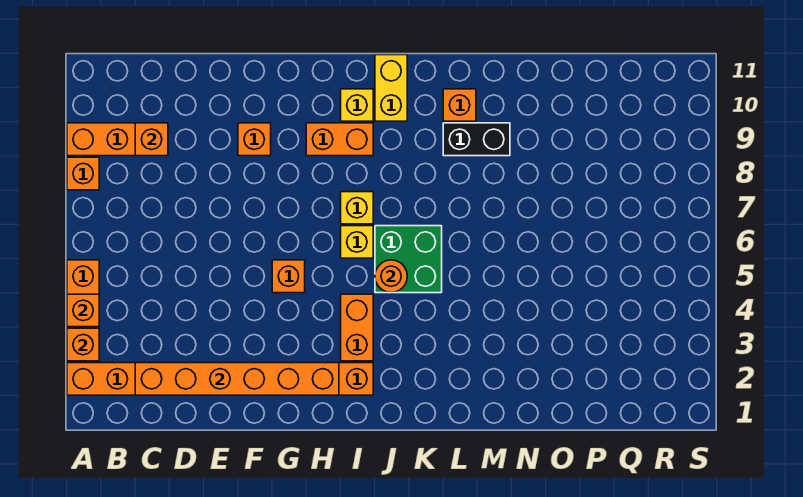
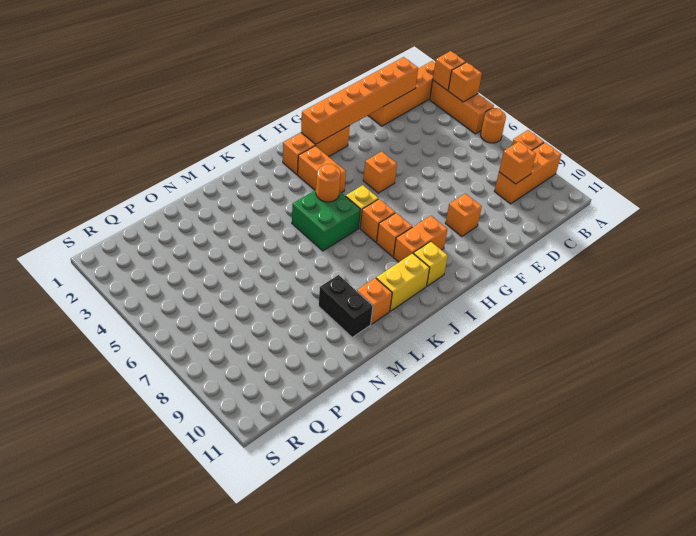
none -> orange 1x1 round brick [481,108,506,143]
yellow 1x1 brick [341,192,373,224] -> orange 1x1 brick [360,199,395,242]
none -> orange 1x1 brick [377,213,412,257]
yellow 1x2 brick [375,55,407,121] -> yellow 1x2 brick turned to [376,253,430,311]
black 1x2 brick [443,123,510,156] -> black 1x2 brick turned to [319,275,373,337]

